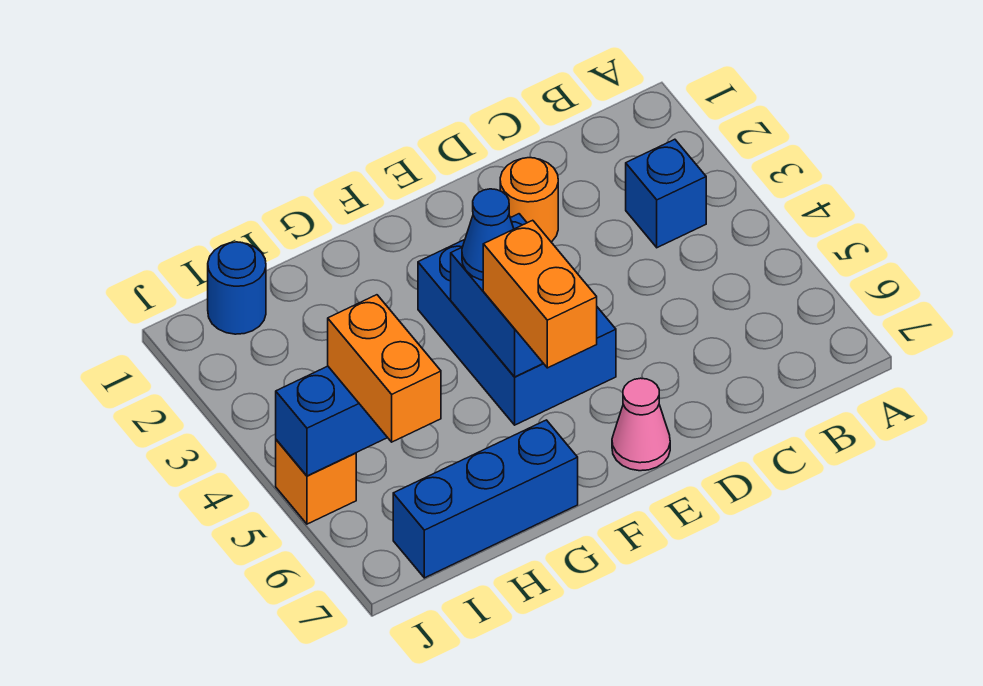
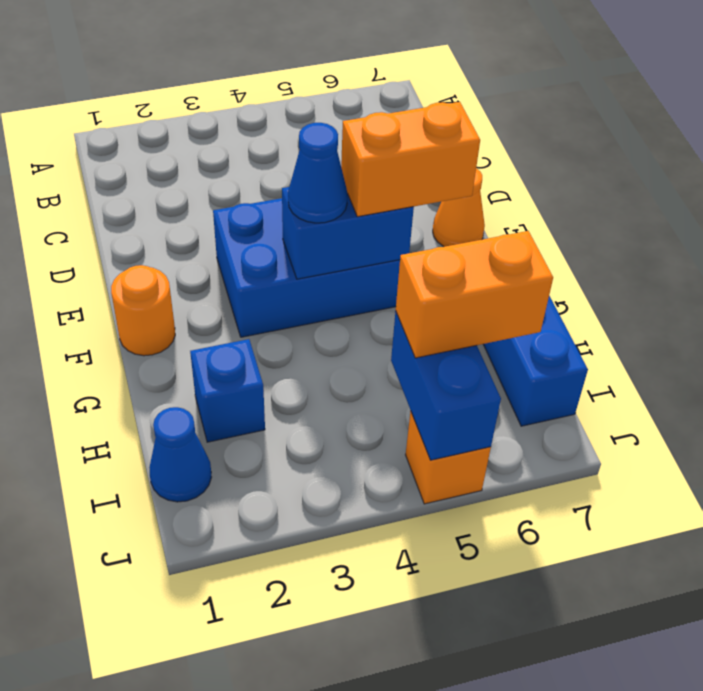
blue 1x1 brick [626,139,706,248] -> blue 1x1 brick moved to [190,339,265,442]
orange 1x1 round brick [500,158,558,242] -> orange 1x1 round brick moved to [111,265,175,356]
pink 1x1 cone [612,378,670,471] -> orange 1x1 cone [433,168,485,247]
blue 1x1 round brick [208,242,266,334] -> blue 1x1 cone [149,407,211,502]

